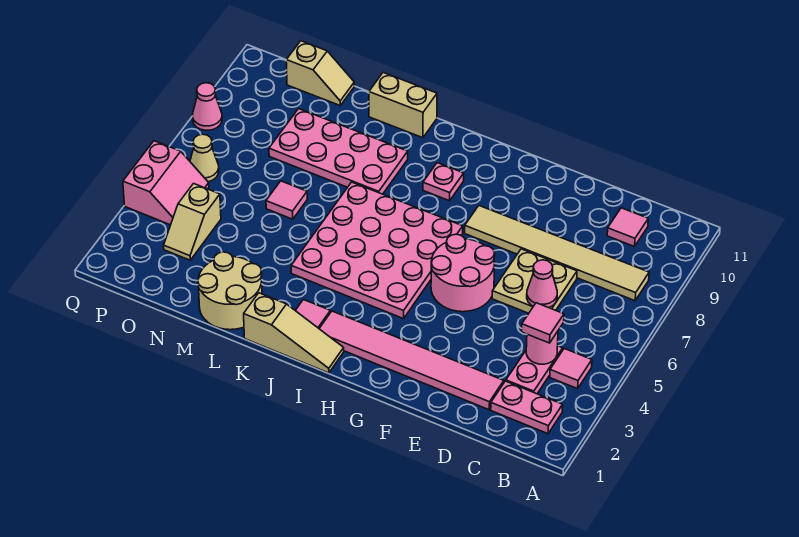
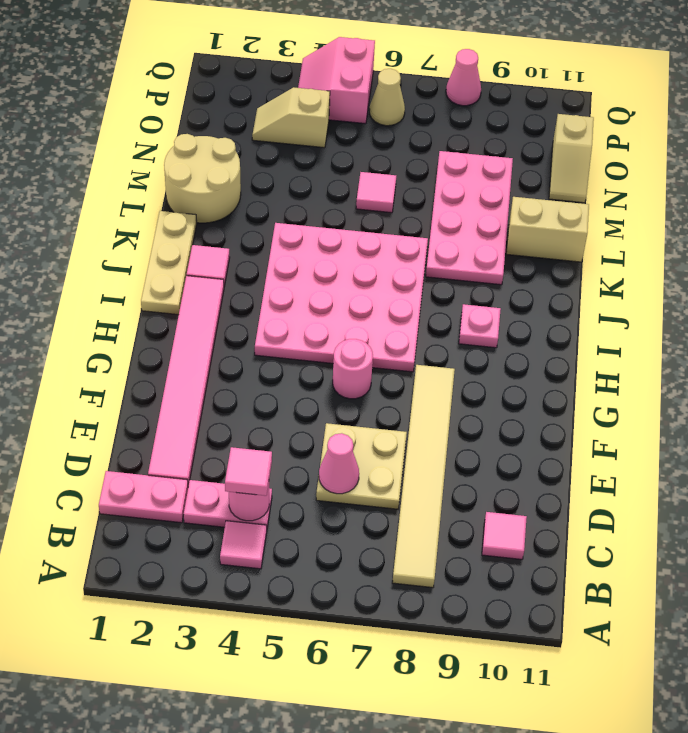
pink 1x2 plate [491,381,563,434] -> pink 1x2 plate turned to [99,471,188,523]
pink 2x2 round brick [431,234,495,312] -> pink 1x1 round brick [333,339,373,399]
tan 1x3 slope [244,293,344,373] -> tan 1x3 plate [141,211,197,315]
tan 1x2 brick [369,73,437,138] -> tan 1x2 brick turned to [506,197,589,262]
pink 2x2 slope [123,141,209,225] -> pink 2x2 slope turned to [298,37,375,124]

